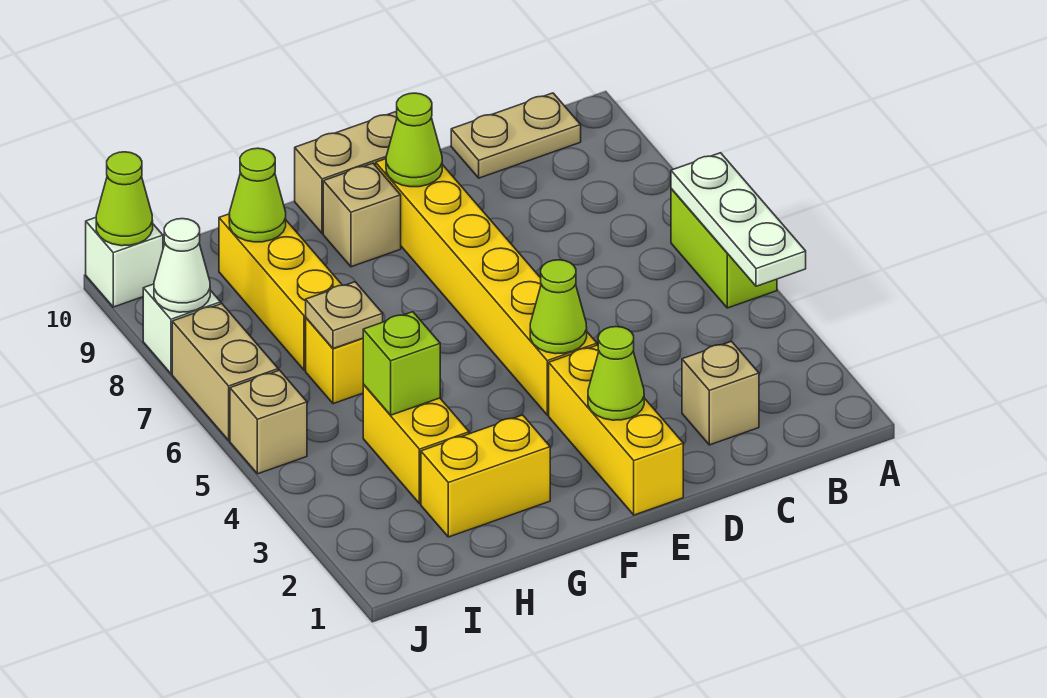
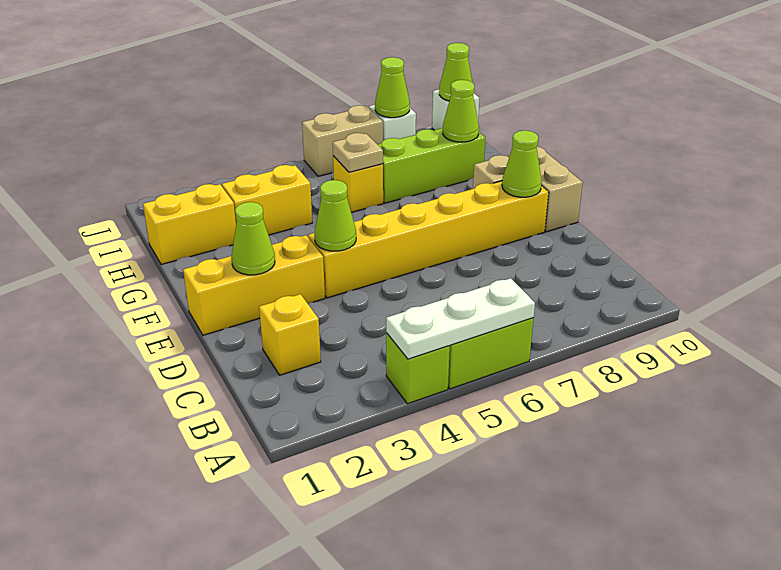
tan 1x2 plate [451,93,581,178] -> none
tan 1x1 brick [682,341,759,445] -> yellow 1x1 brick [259,294,321,375]
yellow 1x2 brick [421,415,550,537] -> yellow 1x2 brick turned to [143,184,236,265]
lime 1x1 brick [363,312,440,415] -> lime 1x1 brick moved to [386,333,450,404]
yellow 1x3 brick [219,214,342,370] -> lime 1x3 brick [377,128,485,203]
tan 1x1 brick [230,370,307,474] -> none
white 1x1 cone [154,219,210,312] -> lime 1x1 cone [375,57,410,118]

